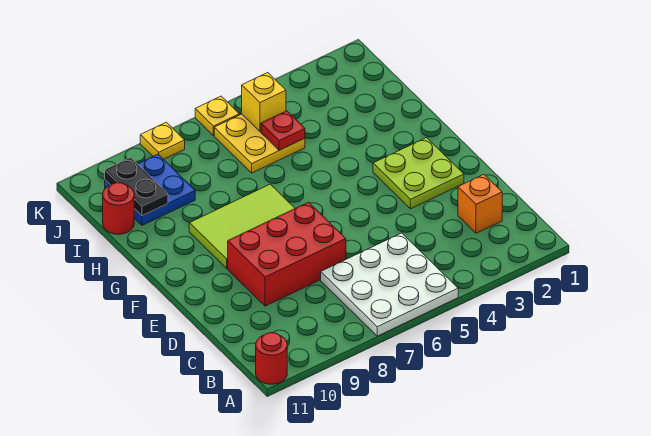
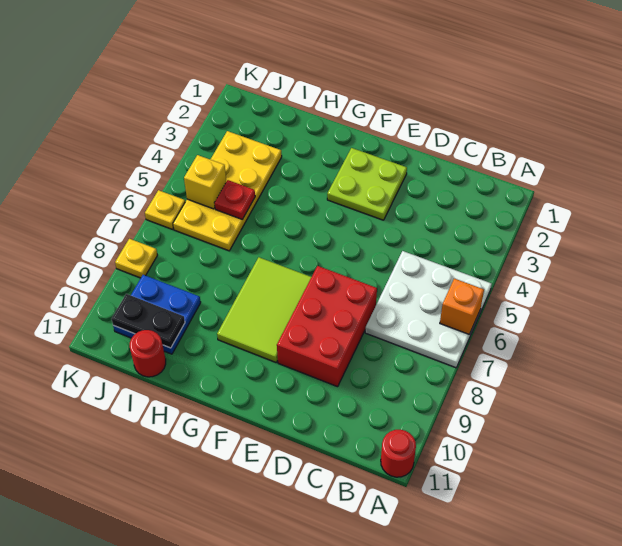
orange 1x1 brick [458,174,502,233] -> orange 1x1 brick moved to [440,279,484,334]
yellow 2x2 plate [214,114,305,173] -> yellow 2x4 plate [173,131,282,251]

